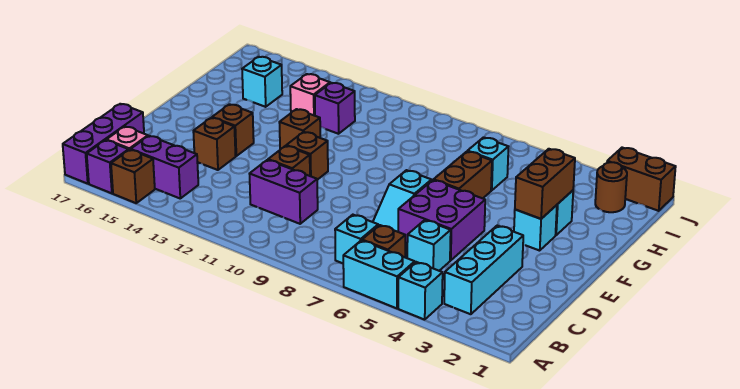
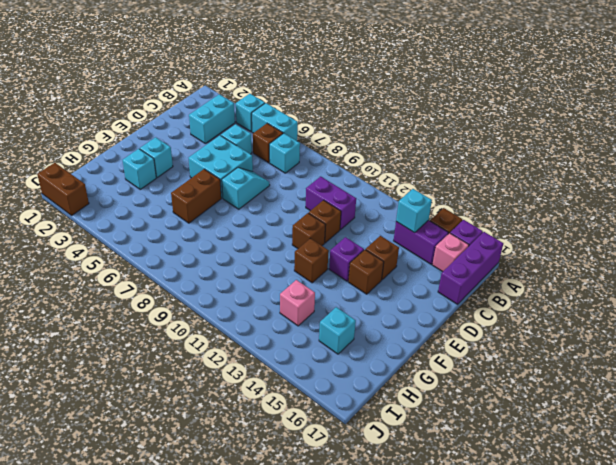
cyan 1x3 brick [444,226,523,314] -> cyan 1x2 brick [189,94,235,143]
purple 2x2 brick [398,180,485,260] -> cyan 2x2 brick [189,135,253,198]
brown 1x2 brick [515,149,575,219] -> none
cyan 1x1 brick [468,137,508,191] -> cyan 1x1 brick moved to [396,189,432,233]
purple 1x1 brick [315,83,355,134] -> purple 1x1 brick moved to [329,237,364,281]
brown 1x1 round brick [595,162,627,212] -> none

